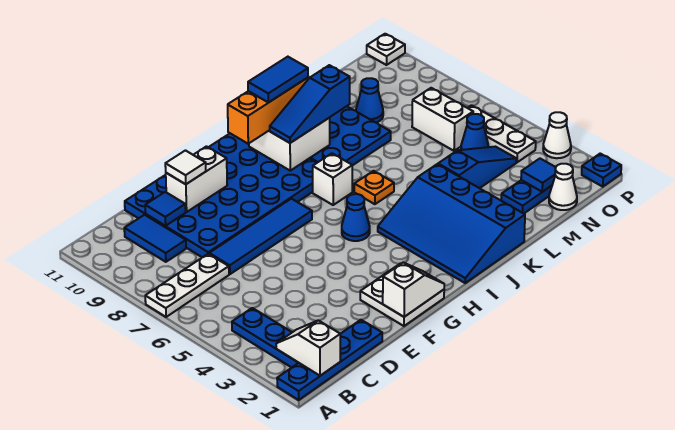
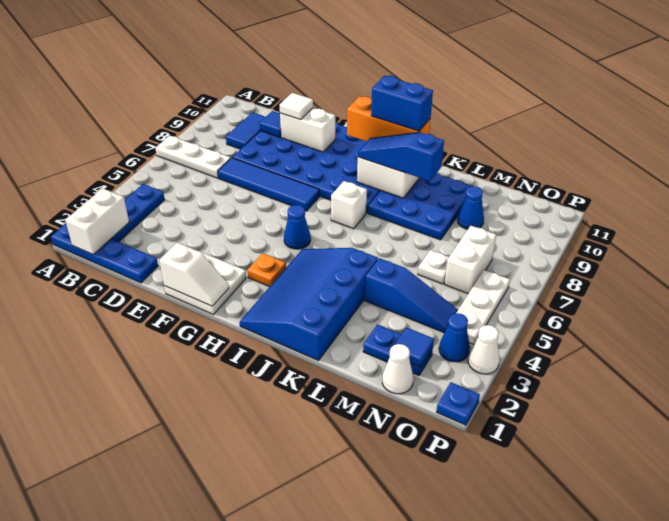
white 1x2 slope [276,320,340,376] -> white 1x2 brick [65,189,129,254]
blue 1x2 tile [248,57,308,103] -> blue 1x2 brick [371,76,433,131]
orange 1x1 plate [354,171,394,204] -> orange 1x1 plate moved to [248,253,286,287]
blue 1x1 cone [461,114,489,150] -> blue 1x1 cone moved to [439,313,470,362]
white 1x1 plate [367,34,405,65] -> white 1x1 plate moved to [418,250,449,284]

